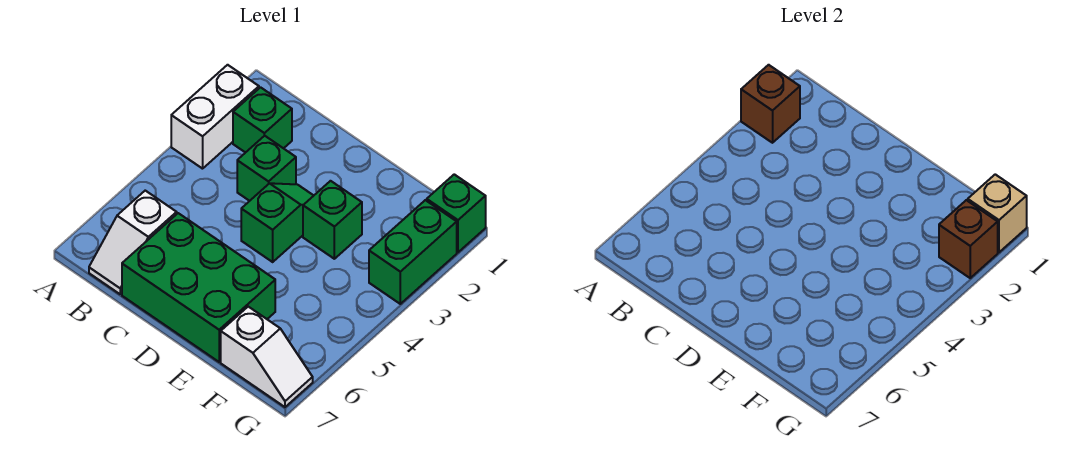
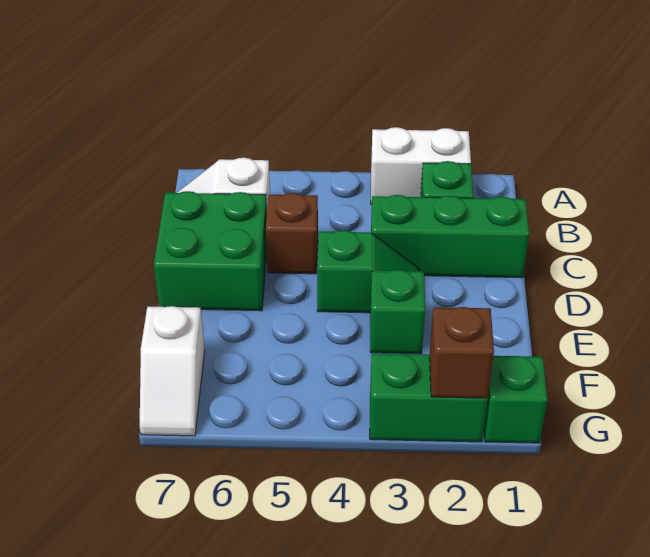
brown 1x1 brick [741,65,800,143] -> brown 1x1 brick moved to [266,193,318,274]
green 1x1 brick [237,136,296,201] -> green 1x3 brick [371,195,529,278]
green 2x3 brick [122,213,275,362] -> green 2x2 brick [154,191,267,311]
tan 1x1 brick [968,174,1027,252] -> none

